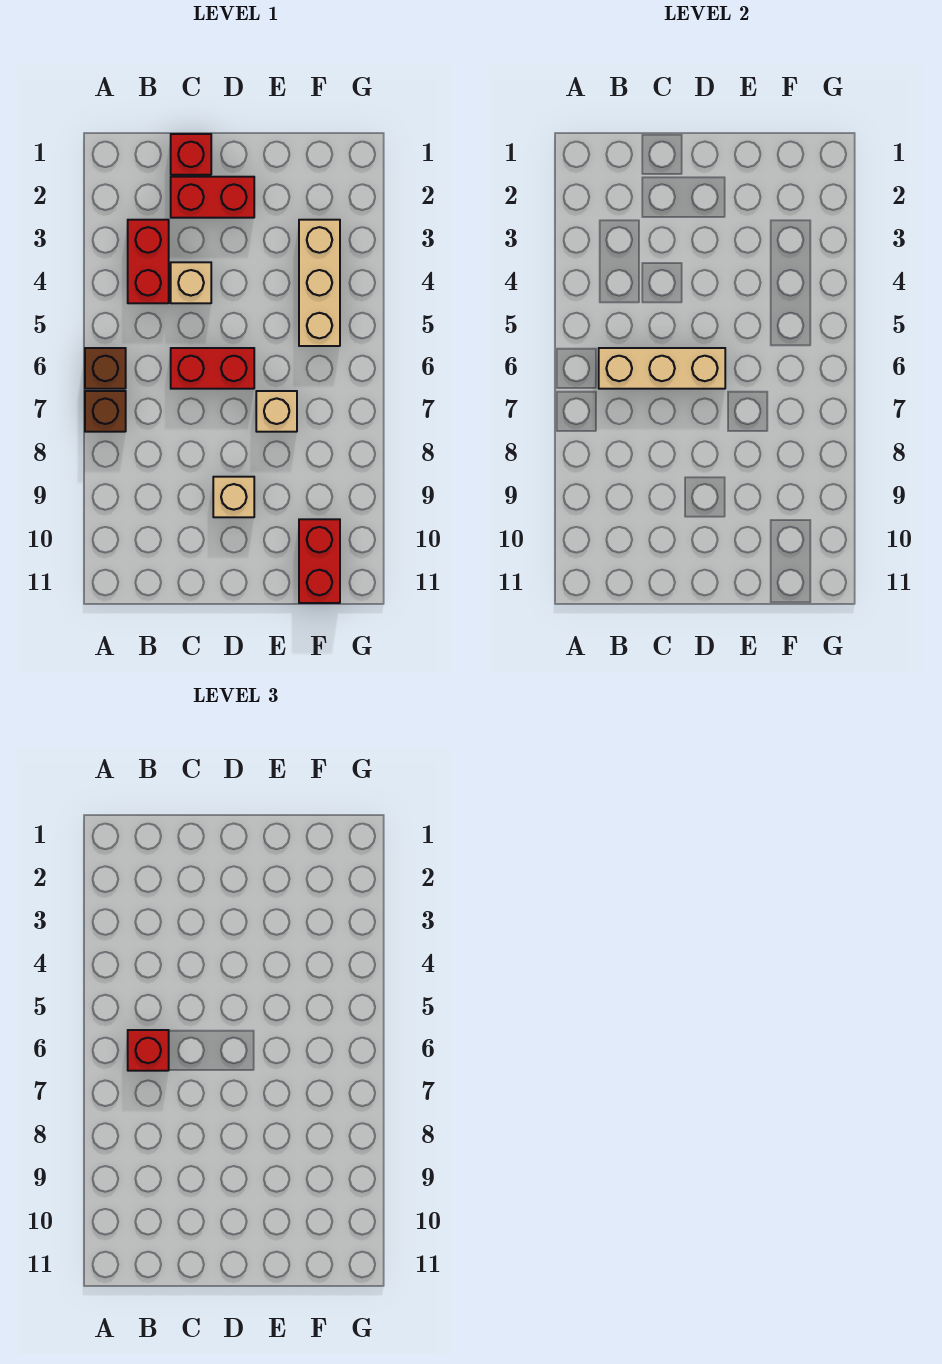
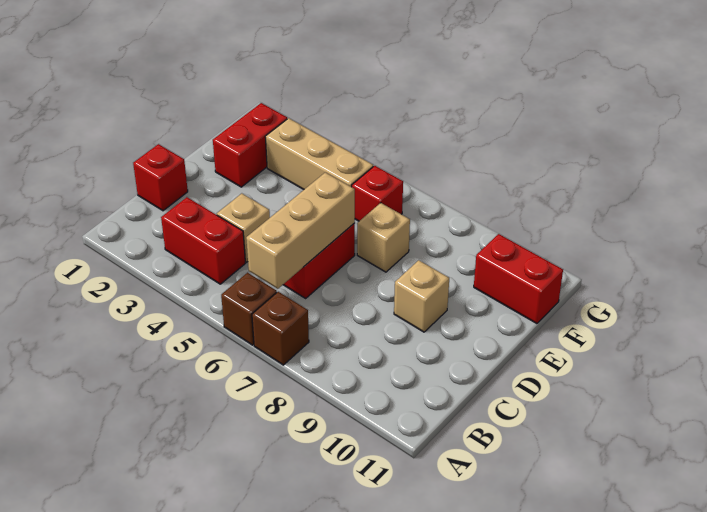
red 1x1 brick [128,1030,169,1071] -> red 1x1 brick moved to [352,166,403,221]
red 1x2 brick [171,177,254,218] -> red 1x2 brick moved to [213,103,287,187]

